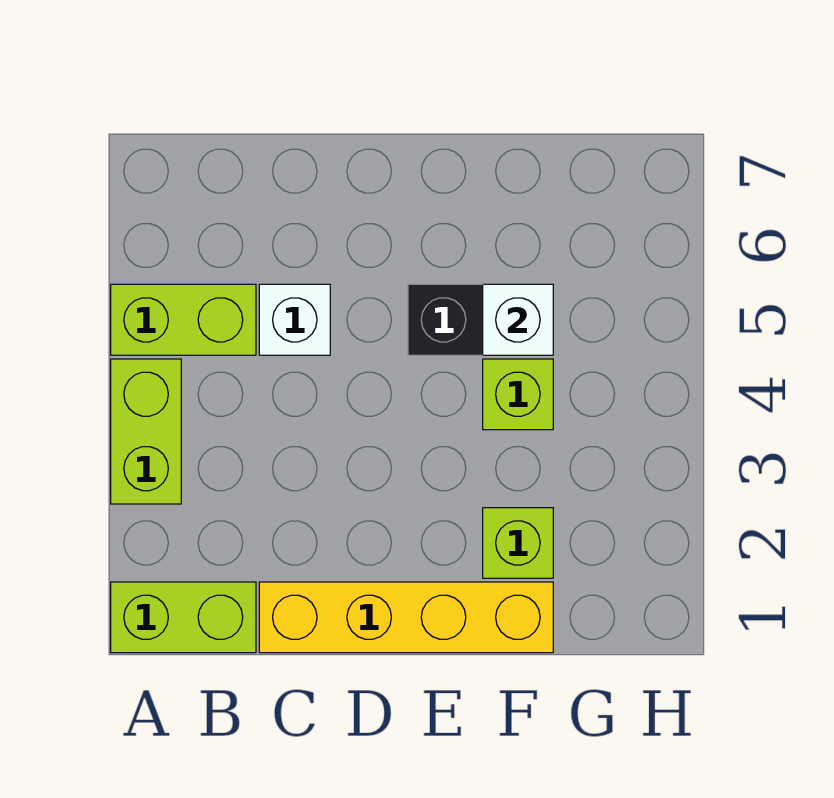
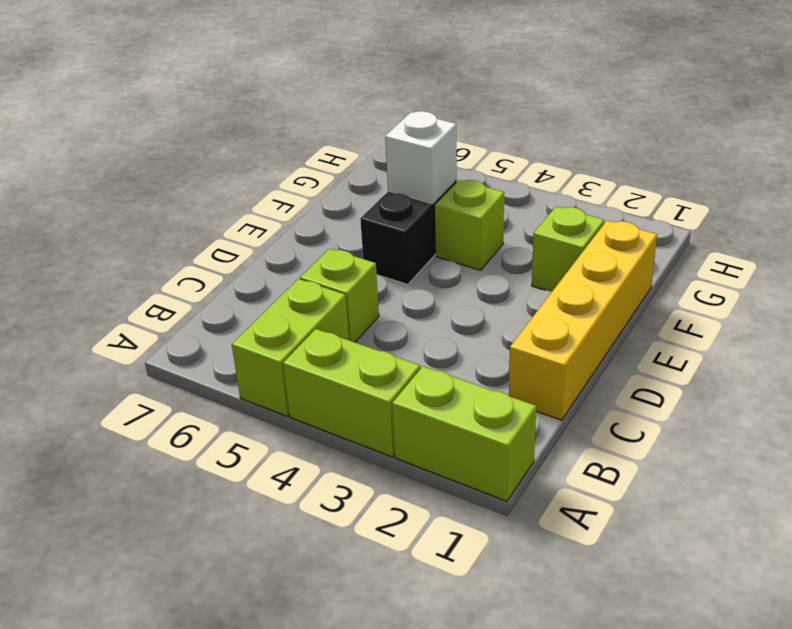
lime 1x2 brick [111,582,256,653] -> lime 1x2 brick turned to [392,366,536,501]
white 1x1 brick [259,284,330,355] -> lime 1x1 brick [300,249,379,342]

